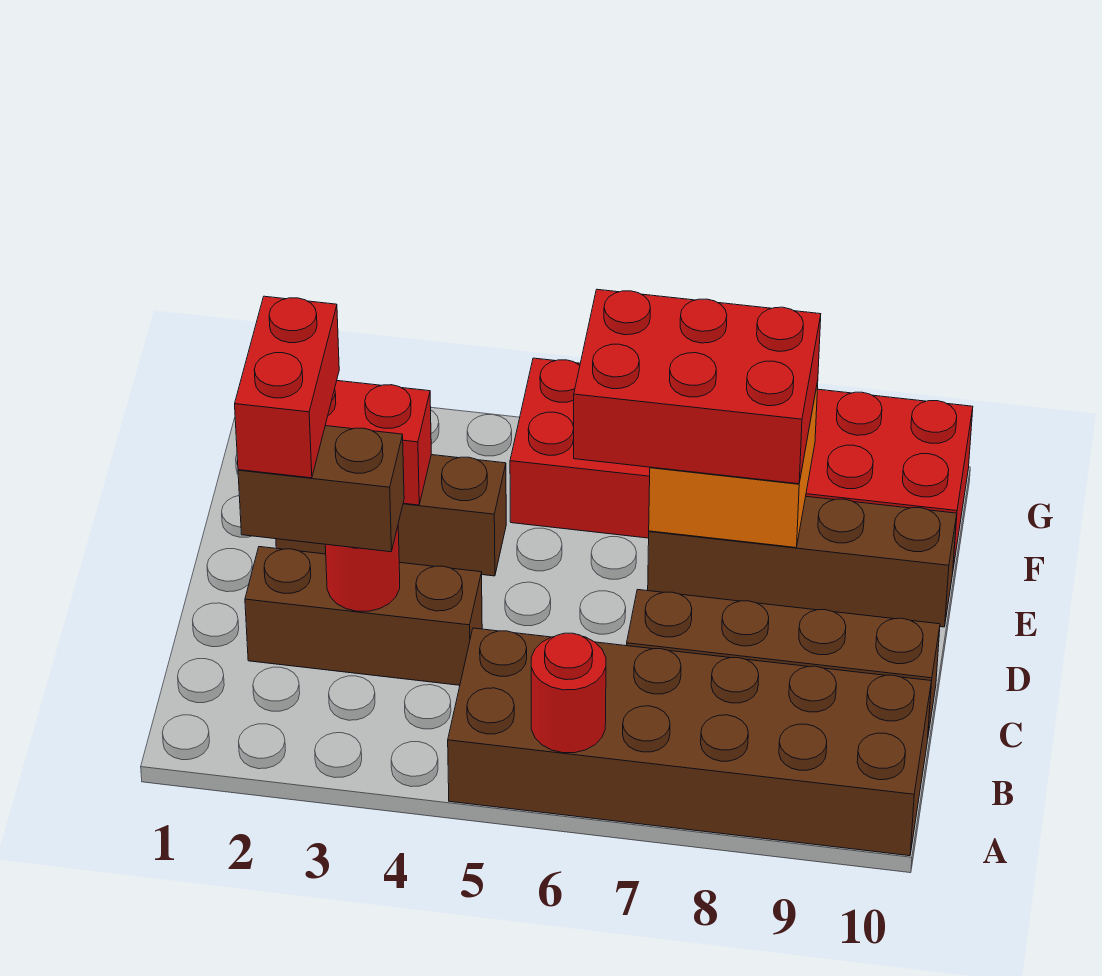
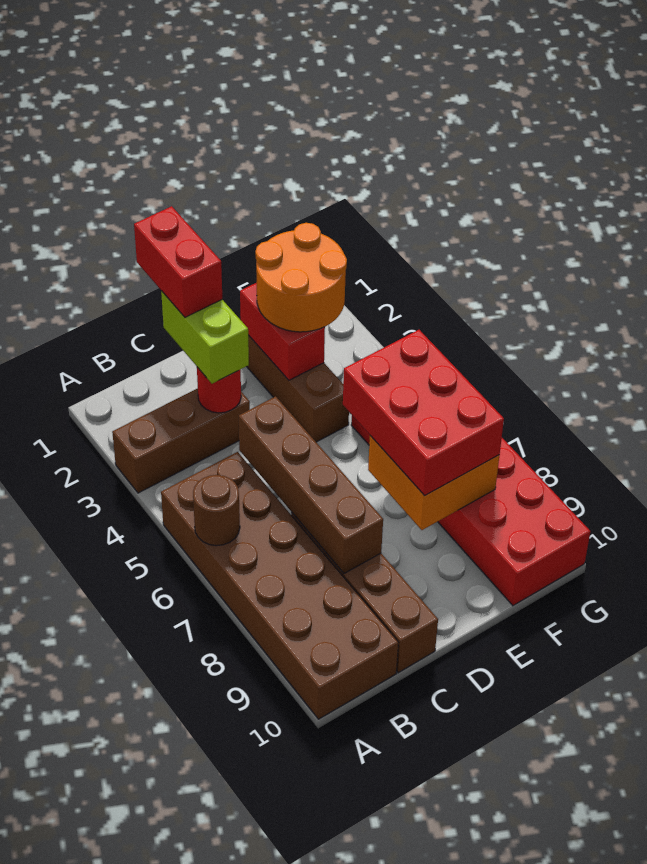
red 1x1 round brick [531,633,606,753] -> brown 1x1 round brick [193,475,240,546]
brown 1x3 brick [245,547,482,685] -> brown 1x3 brick turned to [112,388,250,493]
brown 1x2 brick [238,426,404,552] -> lime 1x2 brick [161,291,249,384]
red 1x2 brick [235,296,339,478] -> red 1x2 brick turned to [134,206,222,317]
none -> orange 2x2 round brick [255,223,347,332]
brown 1x4 brick [648,496,957,627] -> brown 1x4 brick moved to [239,396,383,574]

